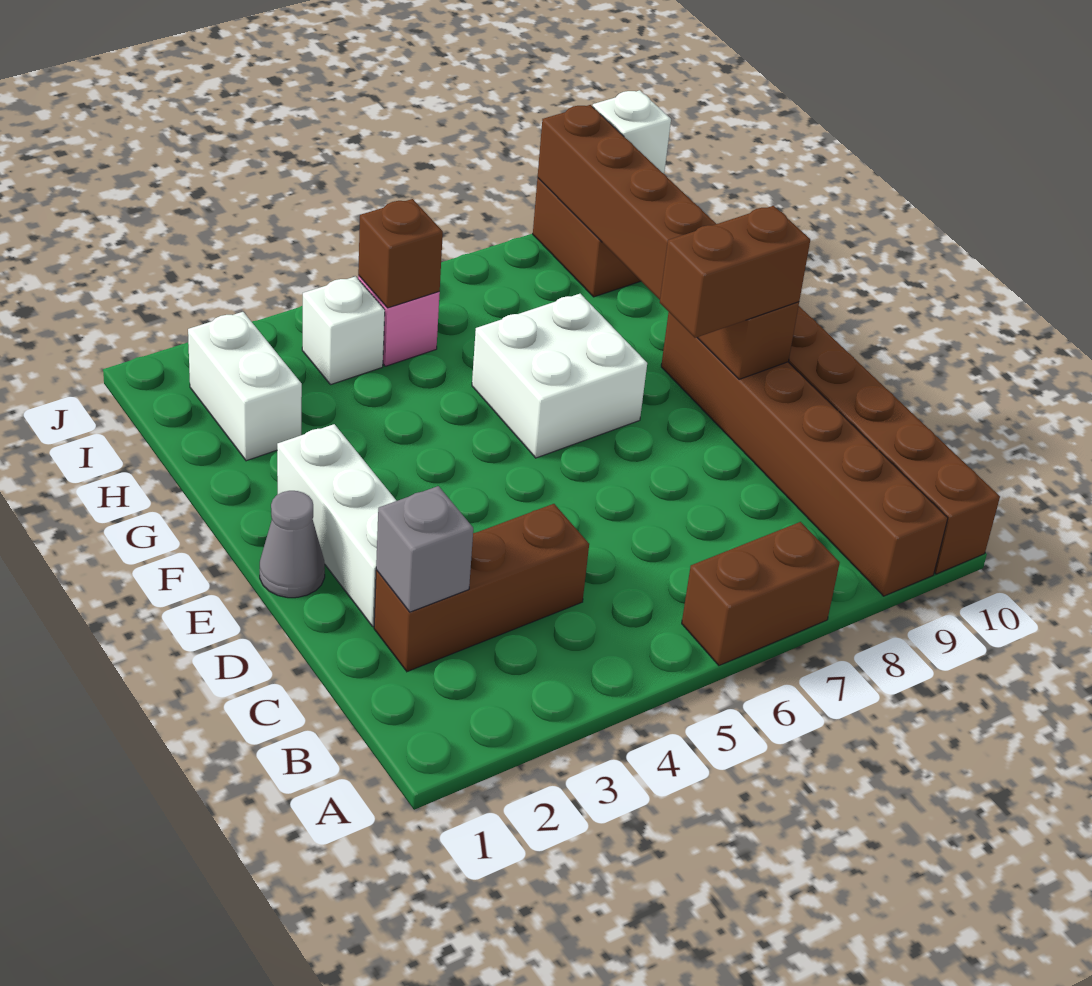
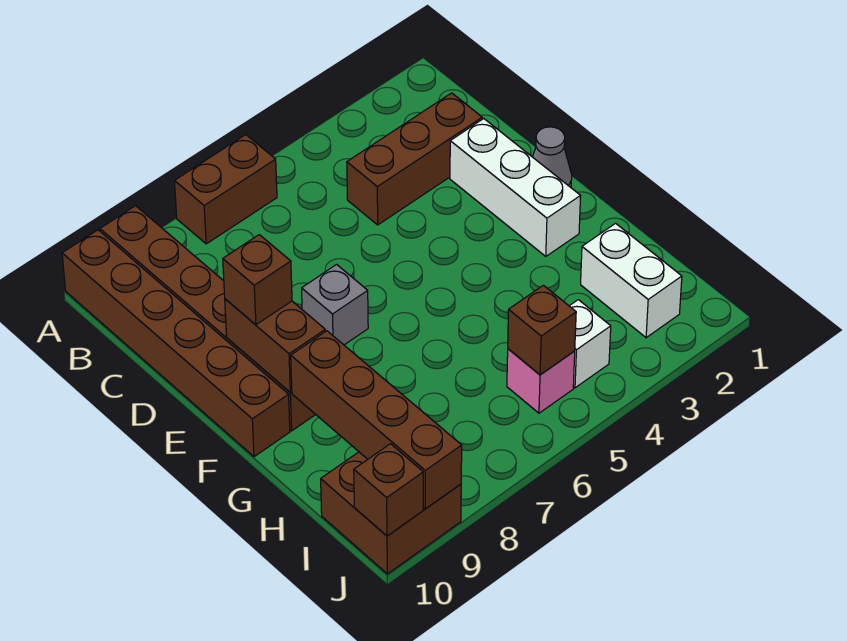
grey 1x1 brick [376,486,473,612] -> grey 1x1 brick moved to [302,265,368,345]
brown 1x2 brick [660,206,810,338] -> brown 1x1 brick [223,235,292,325]
white 2x2 brick [472,294,647,458] -> none
white 1x1 brick [593,90,671,173] -> brown 1x1 brick [354,444,423,536]

